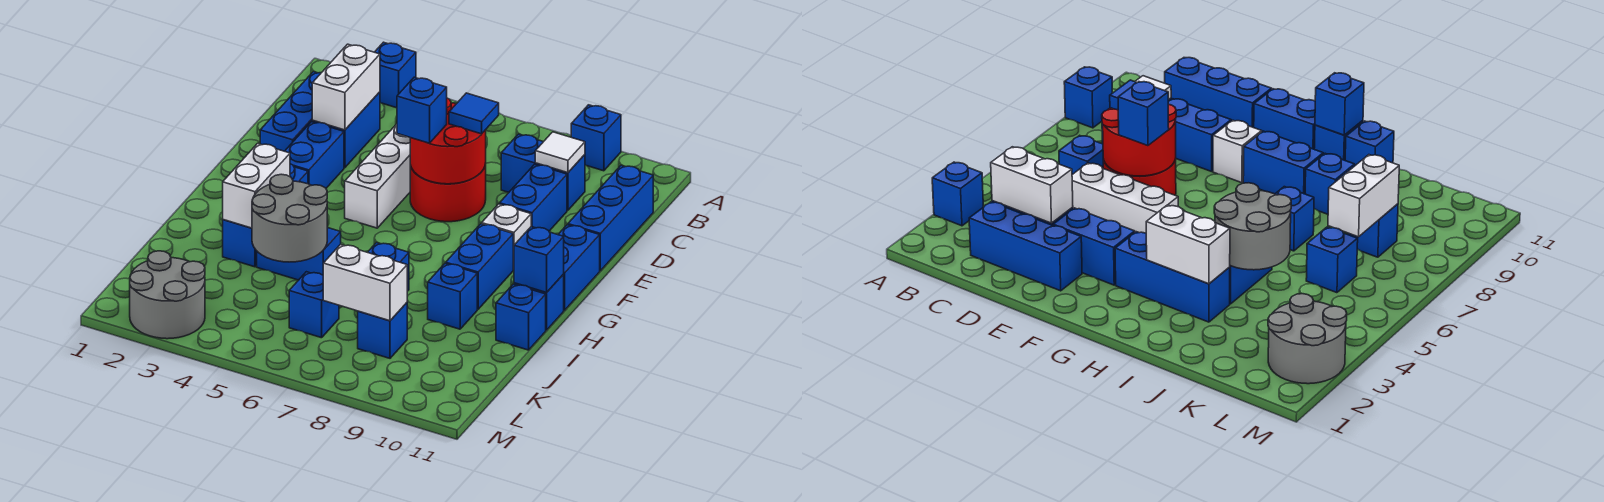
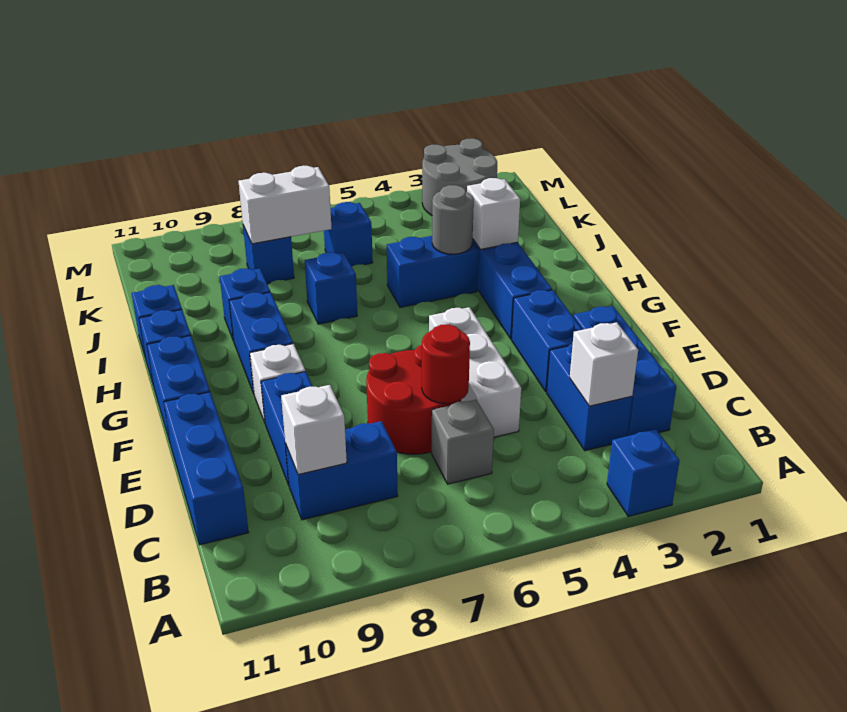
blue 1x1 brick [571,105,621,171] -> none
white 1x2 brick [312,44,380,130] -> white 1x1 brick [570,322,638,406]
blue 1x1 brick [1059,135,1103,175] -> grey 1x1 brick [432,400,494,484]
white 1x1 tile [535,132,585,173] -> white 1x1 brick [281,385,347,475]
red 2x2 round brick [410,98,486,184] -> red 1x1 round brick [422,324,470,403]
blue 1x1 tile [449,93,499,134] -> none
blue 1x1 brick [397,77,447,143] -> none
white 1x2 brick [223,143,290,228] -> white 1x1 brick [467,178,520,249]
blue 1x1 brick [514,227,564,293] -> none
grey 2x2 round brick [252,174,327,262] -> grey 1x1 round brick [432,185,474,254]

